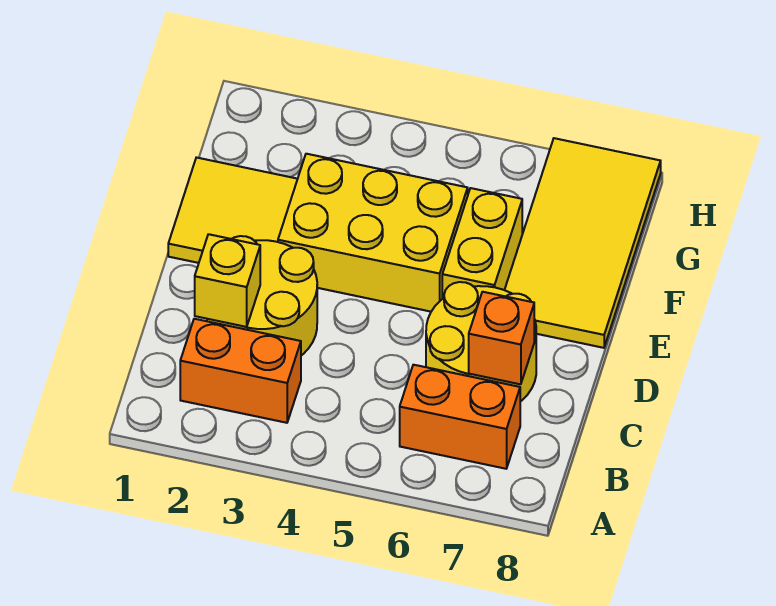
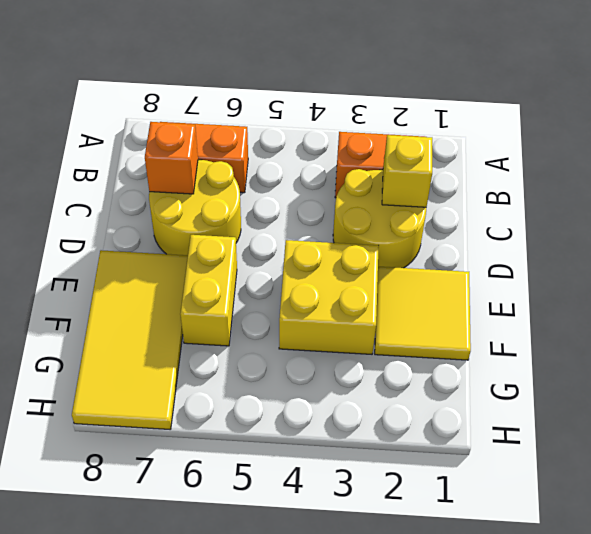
yellow 2x3 brick [278,154,468,312] -> yellow 2x2 brick [279,240,379,354]

